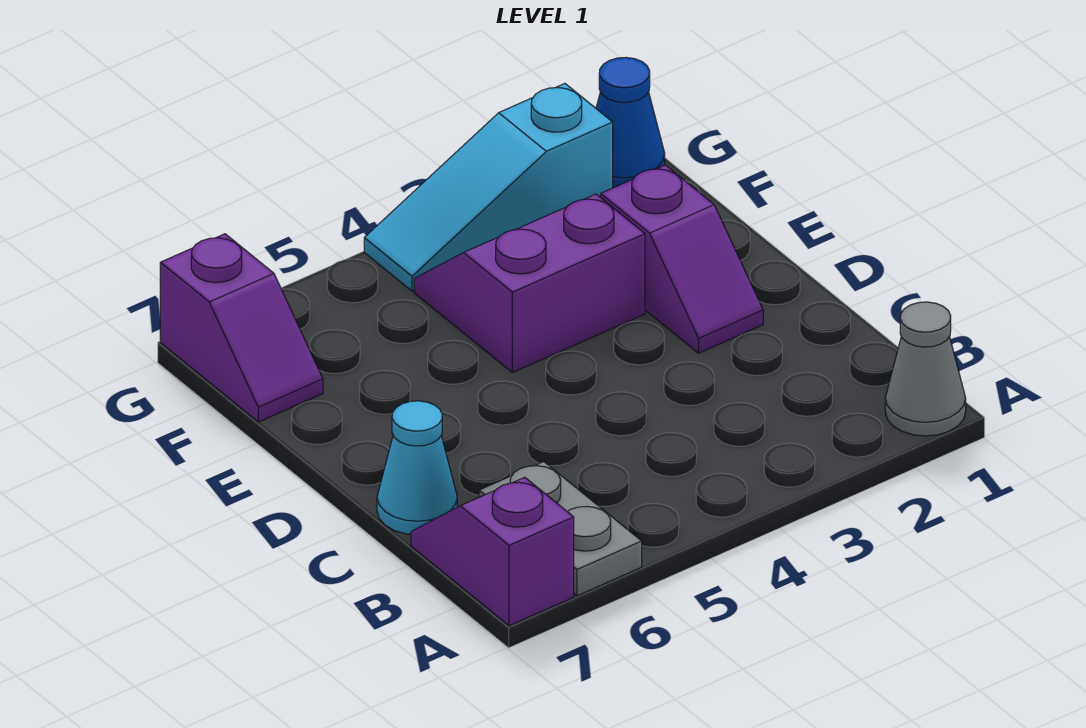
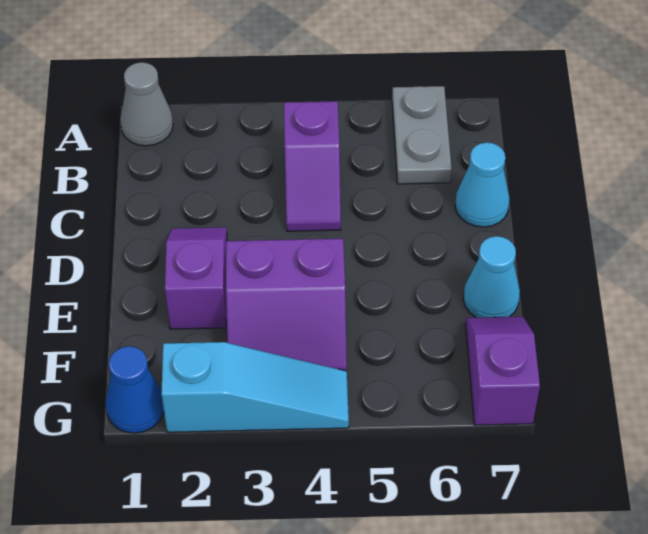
purple 1x2 slope [411,477,574,626] -> purple 1x2 slope moved to [284,101,341,231]
none -> cyan 1x1 cone [463,236,520,318]

